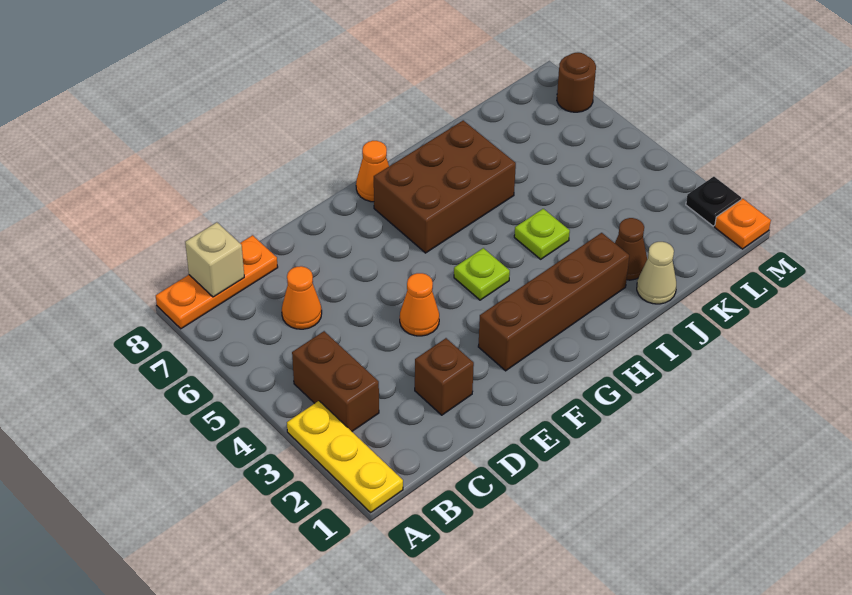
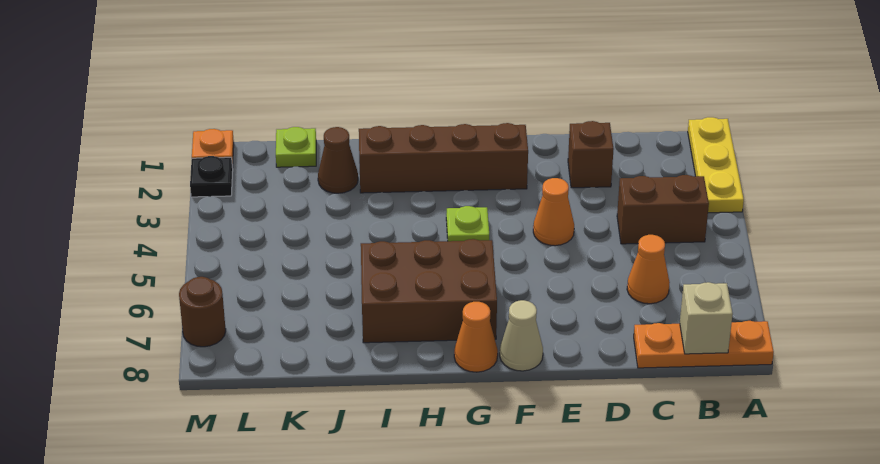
brown 1x2 brick [292,331,379,431] -> brown 1x2 brick turned to [617,175,709,244]
lime 1x1 plate [514,209,570,259] -> lime 1x1 plate moved to [276,127,316,167]
tan 1x1 cone [637,242,676,304] -> tan 1x1 cone moved to [500,300,543,371]

